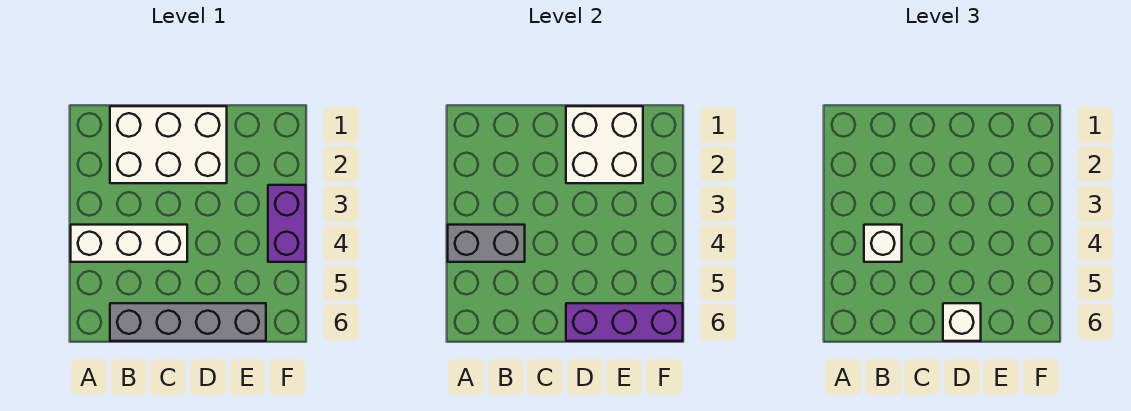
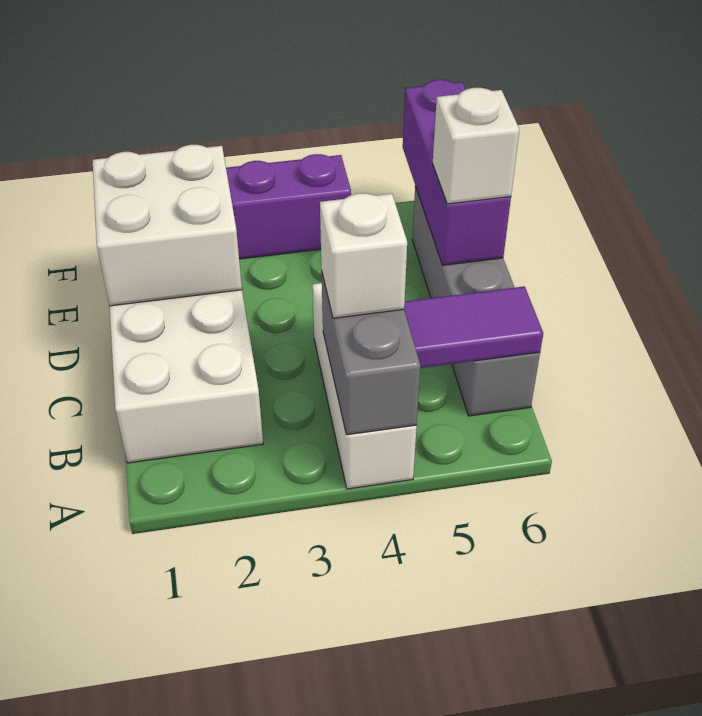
none -> purple 1x2 tile [404,286,543,368]

